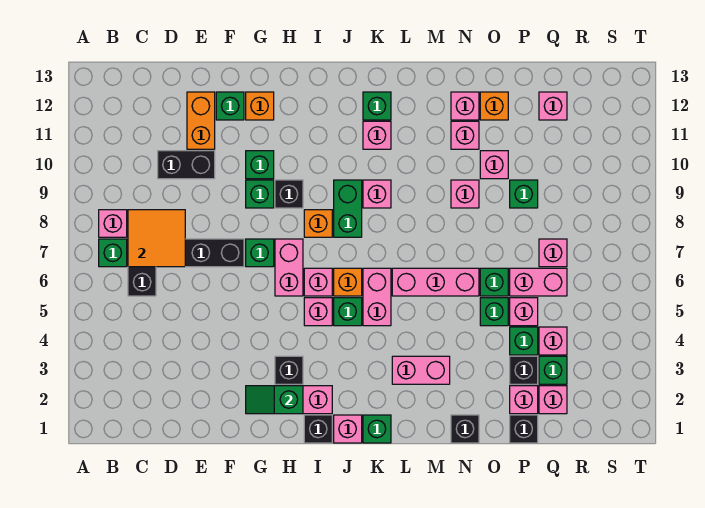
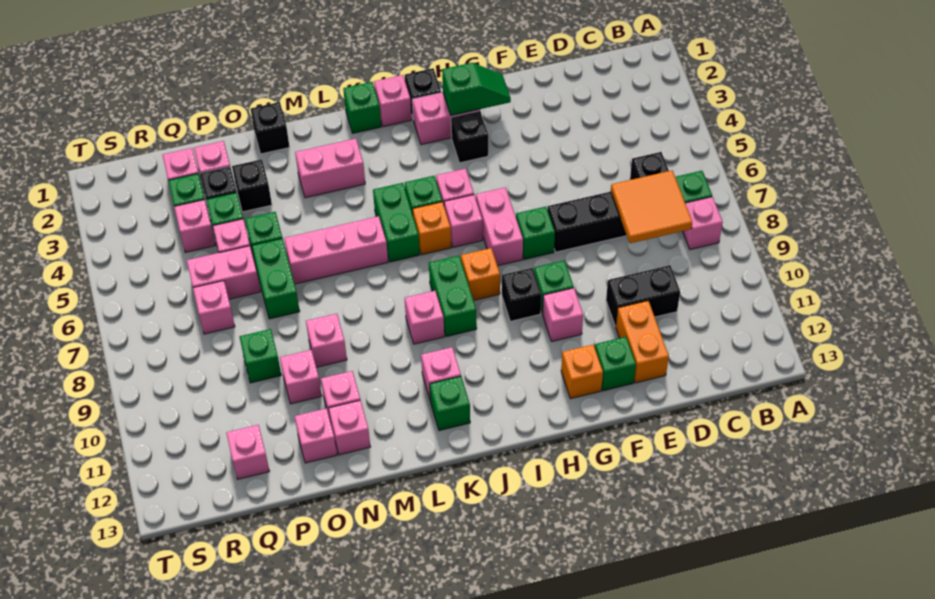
green 1x1 brick [246,151,274,179] -> pink 1x1 brick [543,288,583,342]
pink 1x2 brick [363,268,391,326] -> green 1x2 brick [373,183,420,262]
green 1x1 brick [480,268,508,296] -> green 1x2 brick [252,238,300,319]
orange 1x1 brick [480,92,508,120] -> pink 1x1 brick [295,408,337,463]
black 1x1 brick [510,415,538,443] -> black 1x1 brick moved to [232,159,272,212]

